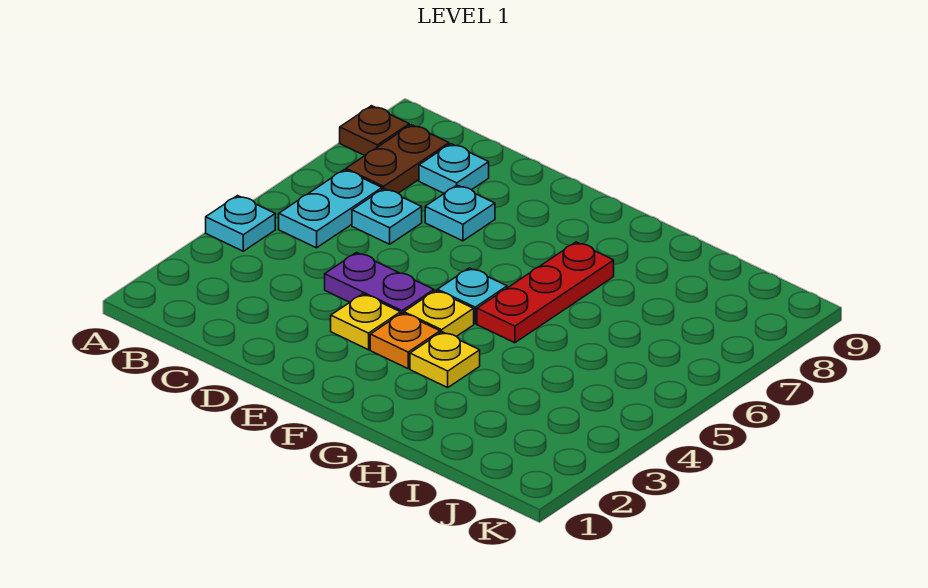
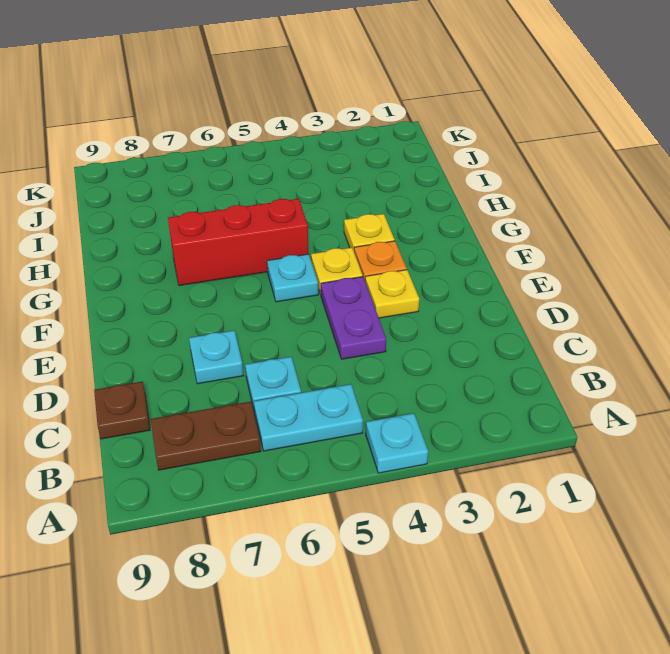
brown 1x1 plate [340,106,409,155] -> brown 1x1 plate moved to [94,382,150,439]
cyan 1x1 plate [419,144,489,193] -> none
red 1x3 plate [477,242,614,343] -> red 1x3 brick [168,199,308,286]

